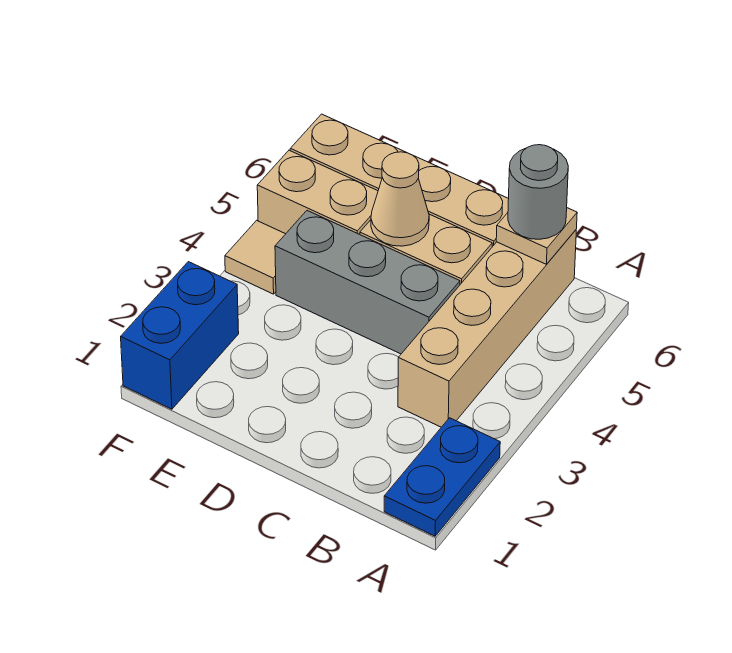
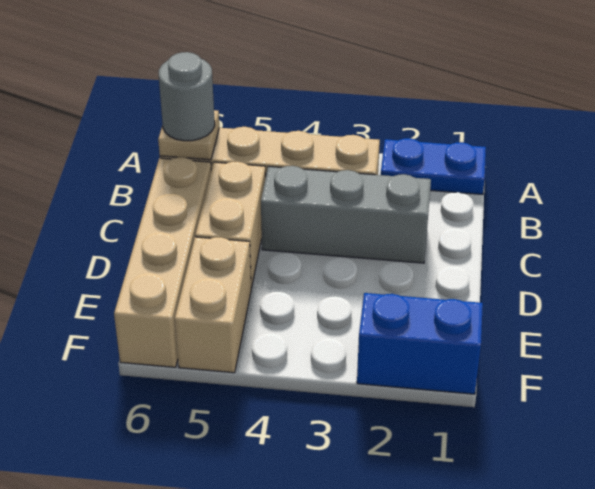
grey 1x3 brick [275,211,460,354] -> grey 1x3 brick turned to [261,166,431,263]
tan 1x1 cone [371,152,429,246] -> none
tan 1x1 tile [225,220,285,294] -> none

